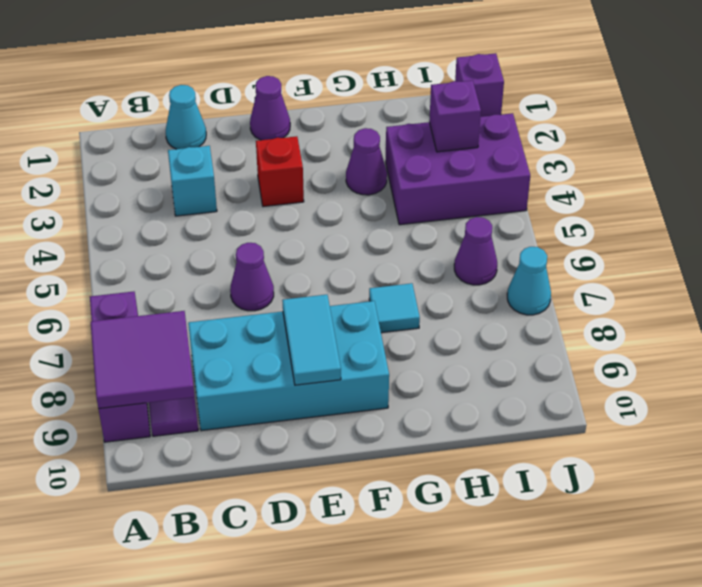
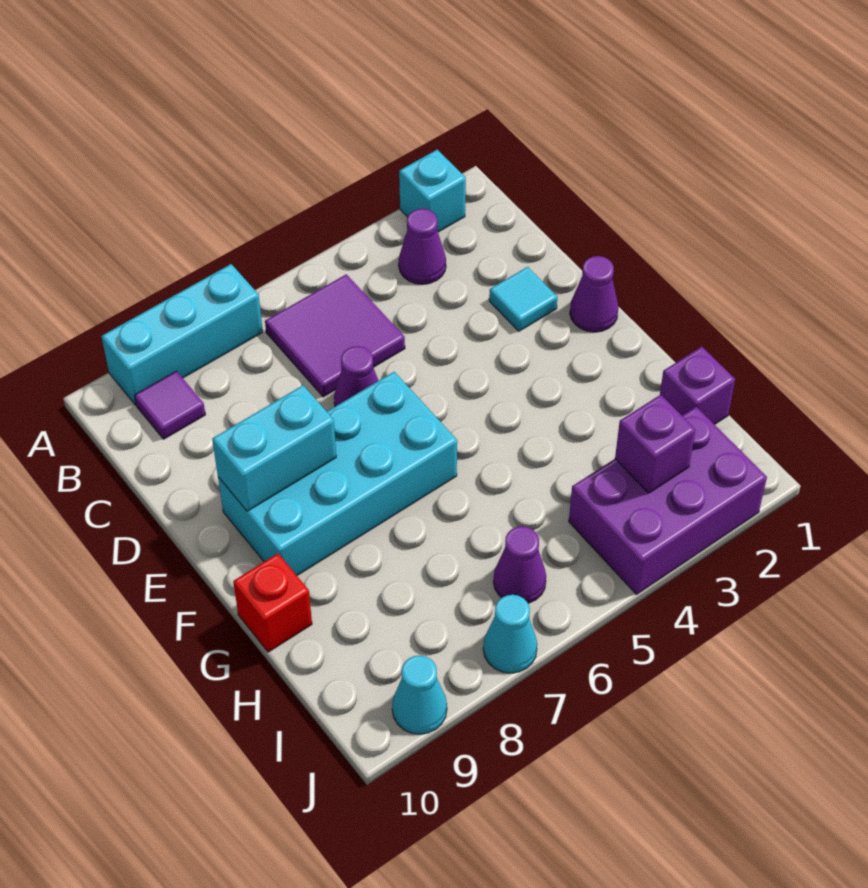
purple 1x3 brick [90,292,150,442] -> cyan 1x3 brick [102,264,263,405]
purple 2x2 tile [91,311,195,409] -> purple 2x2 tile moved to [265,274,405,397]
cyan 1x1 cone [166,85,206,149] -> cyan 1x1 cone moved to [392,656,447,734]
cyan 1x1 brick [168,146,217,216] -> cyan 1x1 brick moved to [399,150,466,232]
cyan 2x4 brick [188,301,389,431] -> cyan 2x4 brick turned to [218,372,457,575]
red 1x1 brick [256,136,304,207] -> red 1x1 brick moved to [233,554,312,652]
cyan 1x2 tile [282,295,341,385] -> cyan 1x2 brick [212,385,336,511]
purple 1x1 cone [346,128,387,195] -> purple 1x1 cone moved to [399,209,446,284]
cyan 1x1 tile [369,283,420,333] -> cyan 1x1 tile moved to [489,267,557,331]
purple 2x3 brick [386,113,530,225] -> purple 2x3 brick turned to [569,407,767,594]
purple 1x1 brick [455,53,504,117] -> purple 1x1 brick moved to [660,347,735,425]

